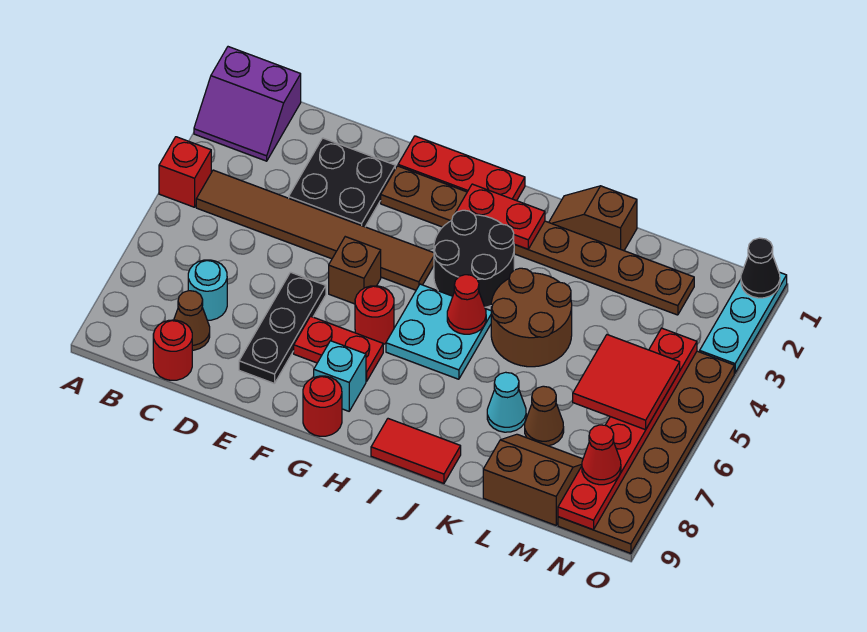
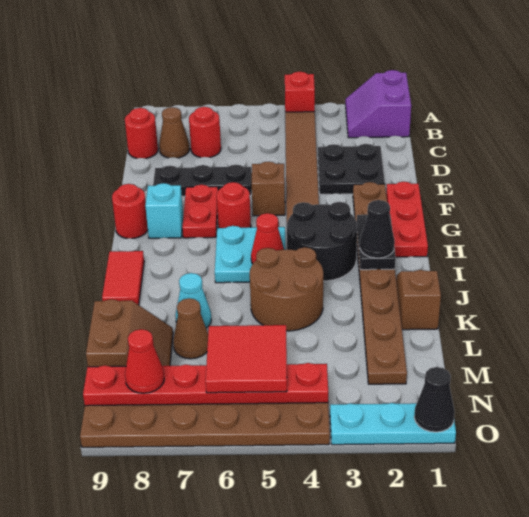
cyan 1x1 round brick [188,260,227,320] -> red 1x1 round brick [189,107,221,158]
red 1x2 plate [456,184,545,249] -> black 1x2 plate [357,214,396,270]
none -> black 1x1 cone [360,200,395,258]

